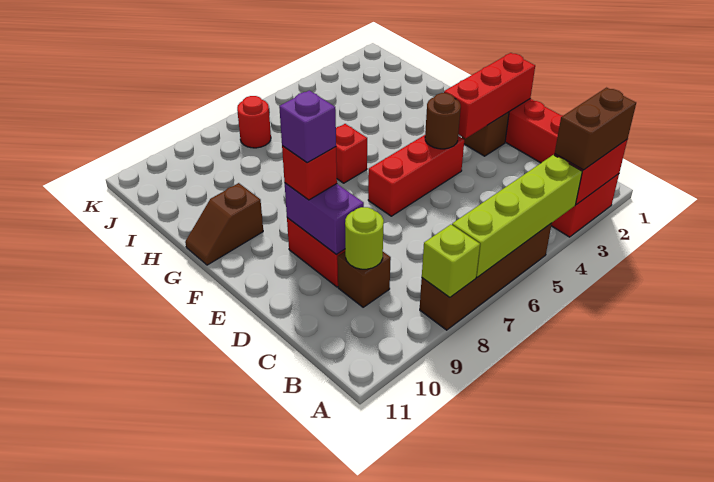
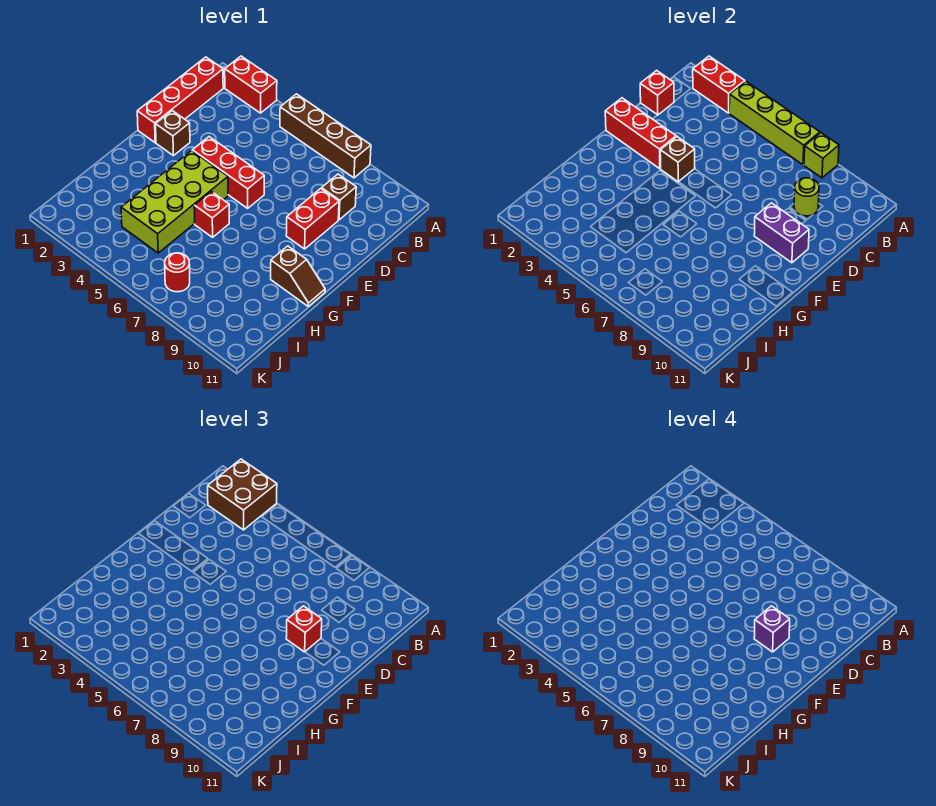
brown 1x2 brick [555,88,636,170] -> brown 2x2 brick [208,459,277,530]
none -> red 1x1 brick [640,70,674,115]
purple 1x2 brick [285,183,364,255] -> purple 1x2 brick turned to [754,203,809,263]
brown 1x1 round brick [425,93,461,149] -> brown 1x1 brick [660,137,695,182]
none -> lime 2x4 brick [121,151,228,253]

